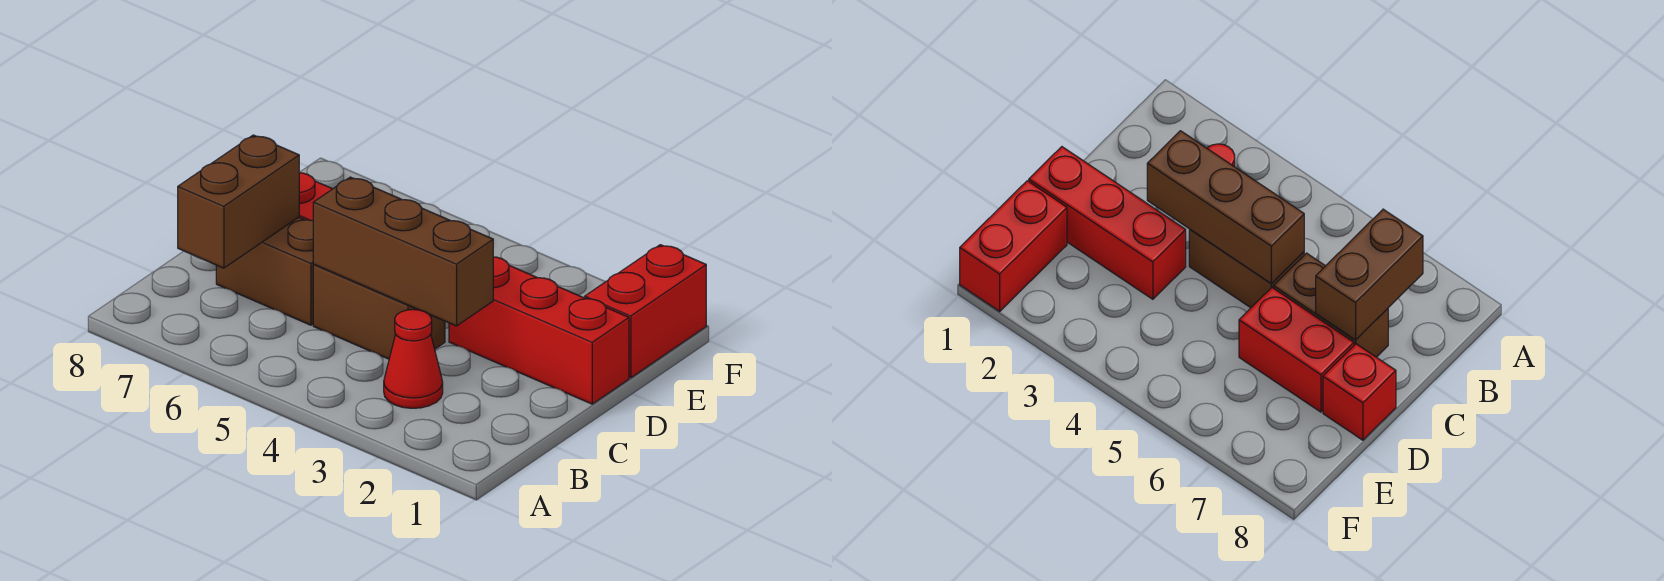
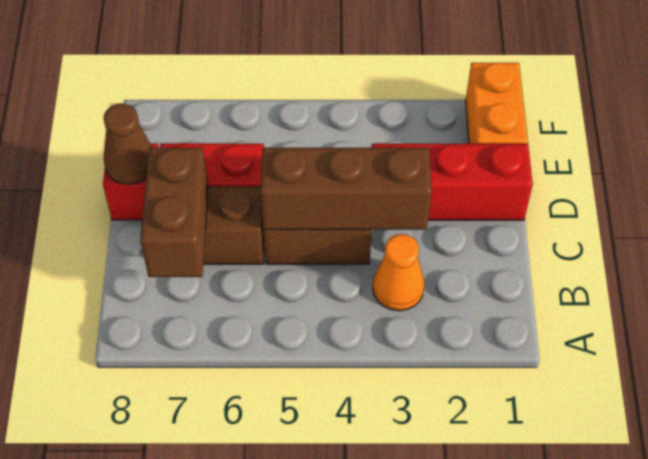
red 1x1 cone [384,309,443,408] -> orange 1x1 cone [373,234,424,311]
none -> brown 1x1 cone [104,104,152,184]
red 1x2 brick [585,245,706,378] -> orange 1x2 brick [466,63,528,144]

